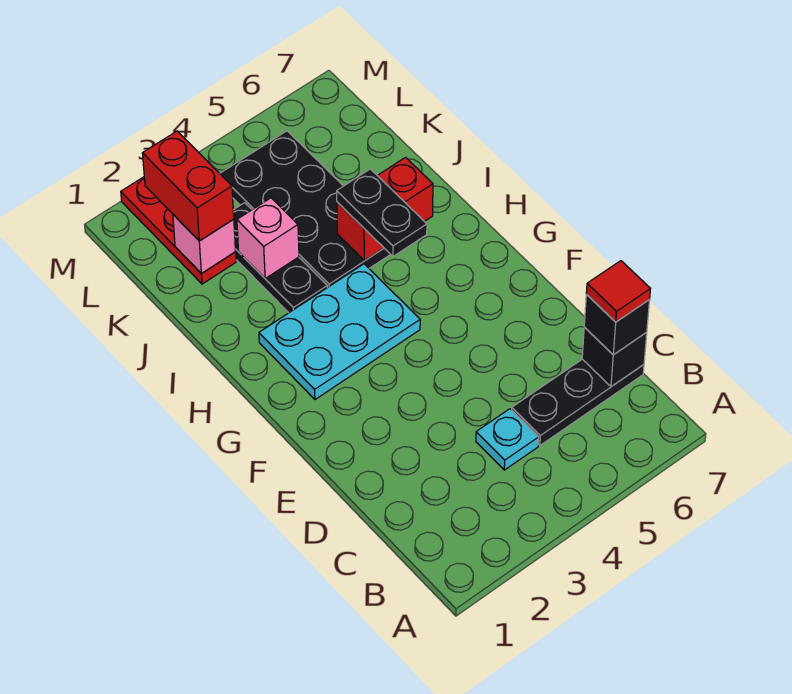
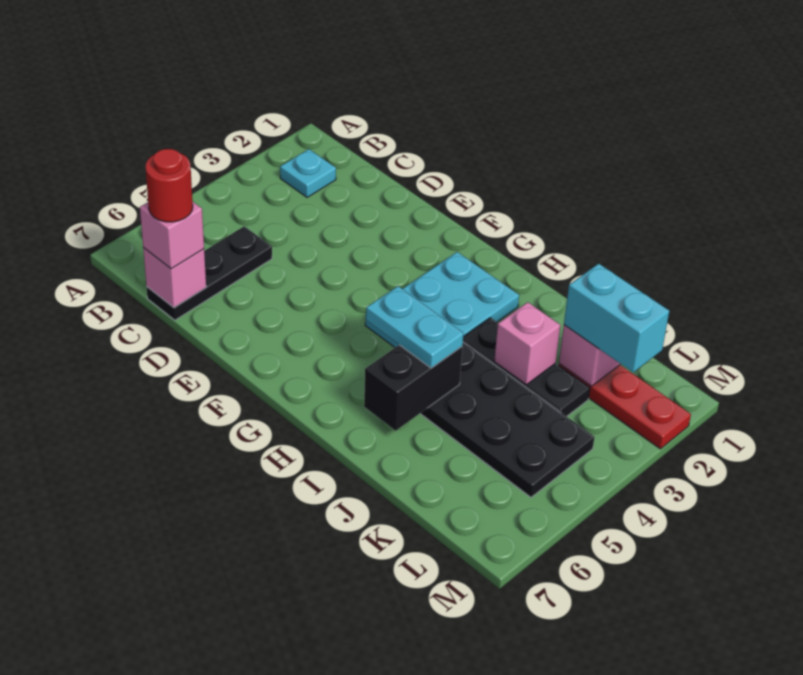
cyan 1x1 plate [476,409,539,470] -> cyan 1x1 plate moved to [280,149,336,197]
black 1x1 brick [582,327,647,387] -> pink 1x1 brick [143,248,206,307]
black 1x1 brick [584,295,650,355] -> pink 1x1 brick [140,202,204,269]
red 1x1 tile [586,261,650,322] -> red 1x1 round brick [145,149,193,222]
black 1x2 plate [337,169,427,256] -> cyan 1x2 plate [366,286,464,368]
red 1x2 brick [337,157,433,261] -> black 1x2 brick [364,345,462,431]
red 1x2 brick [142,131,234,241] -> cyan 1x2 brick [564,264,669,372]

